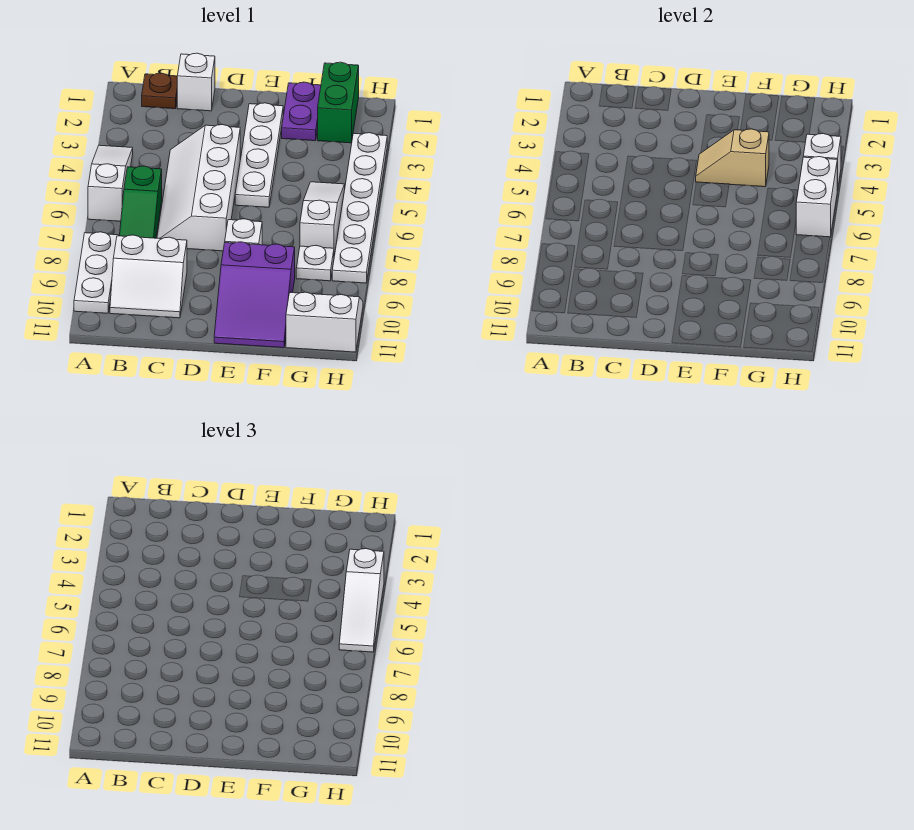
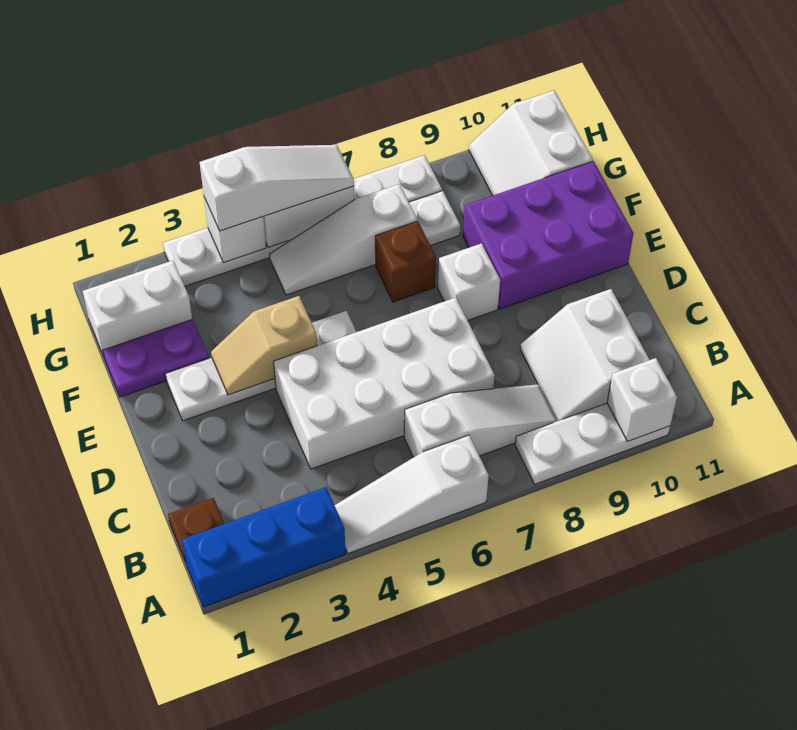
none -> blue 1x3 brick [182,487,345,607]
green 1x3 slope [120,166,162,238] -> white 1x3 slope [404,384,557,457]
white 2x2 slope [110,235,187,318] -> white 2x2 slope turned to [520,289,649,421]
white 1x1 brick [177,53,215,111] -> white 1x1 brick moved to [607,358,677,442]
white 2x4 slope [157,125,240,251] -> white 2x4 brick [274,298,495,469]
tan 1x2 slope [696,129,769,187] -> tan 1x2 slope turned to [211,296,317,395]
purple 2x3 slope [214,242,295,348] -> purple 2x3 brick [463,161,634,309]
none -> brown 1x1 brick [375,221,436,302]
green 1x2 brick [318,62,359,143] -> white 1x2 brick [83,260,192,356]

